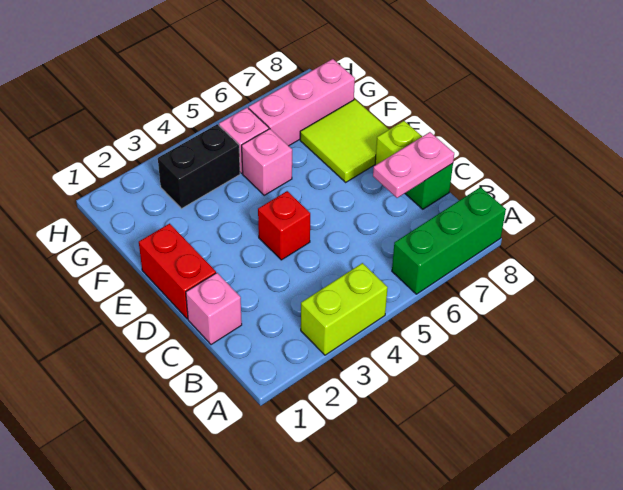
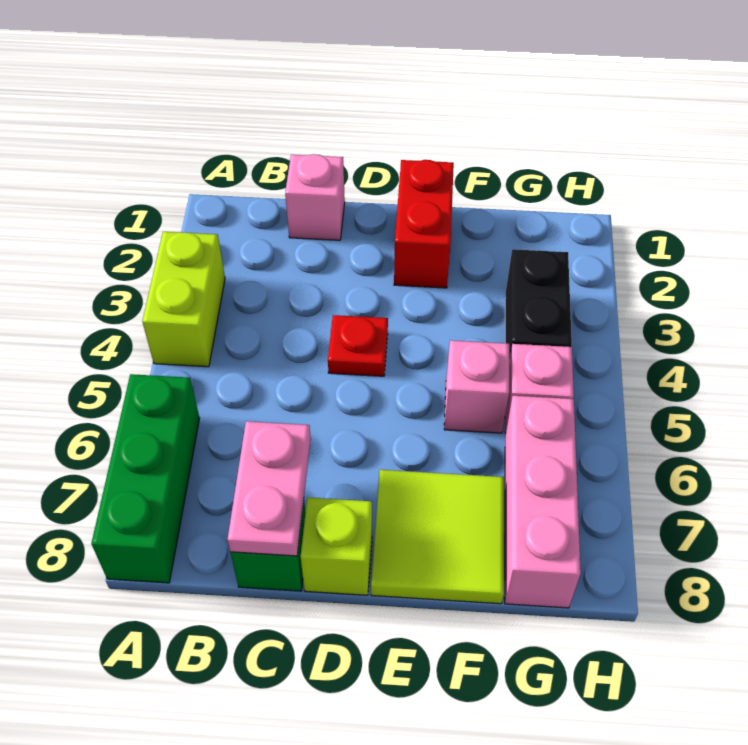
red 1x2 brick [139,224,216,319] -> red 1x2 brick turned to [394,160,454,288]
red 1x1 brick [258,191,310,260] -> red 1x1 plate [328,315,388,376]

